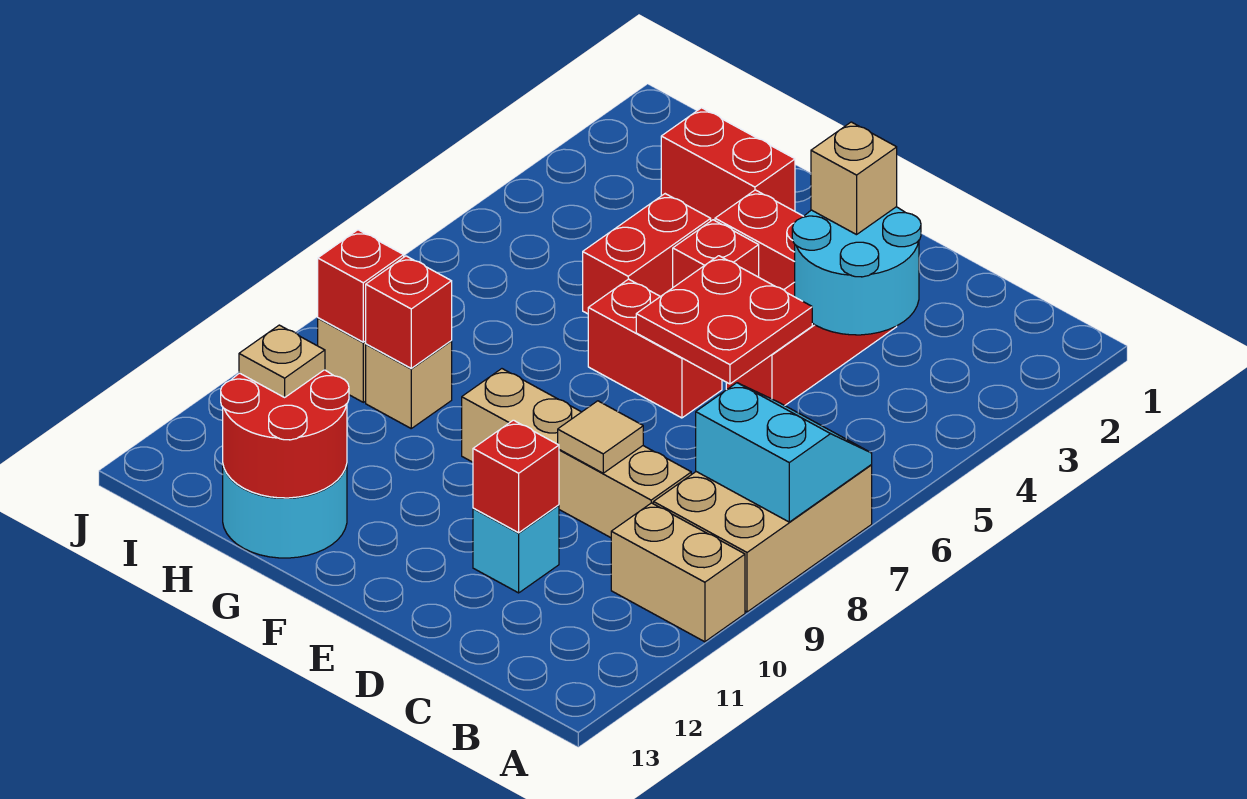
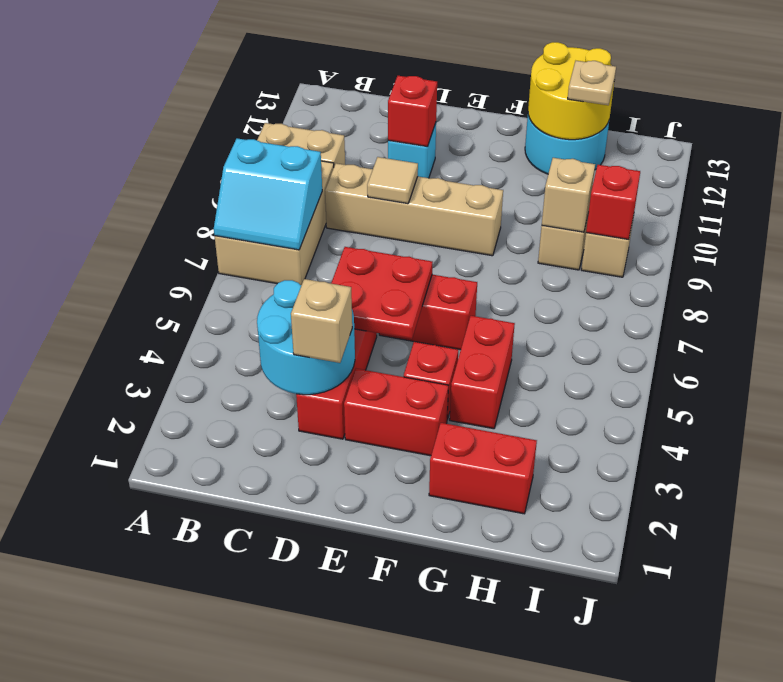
red 2x2 round brick [221,370,349,498] -> yellow 2x2 round brick [528,42,614,140]
red 1x1 brick [366,256,452,368] -> tan 1x1 brick [542,158,595,232]

